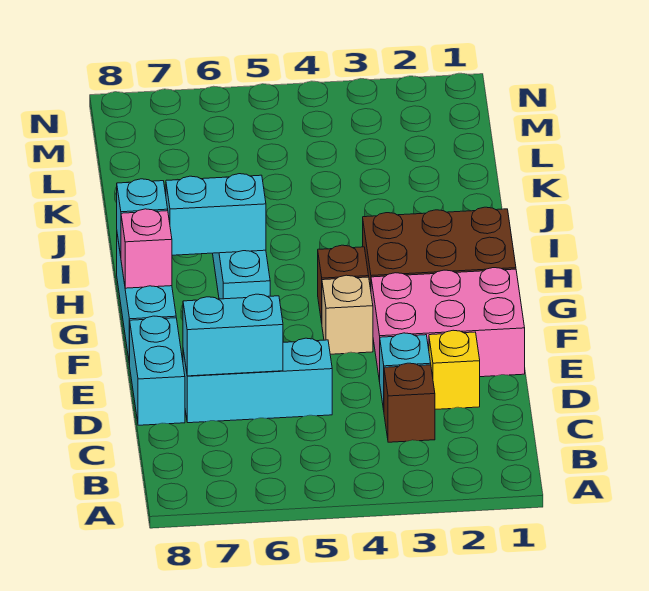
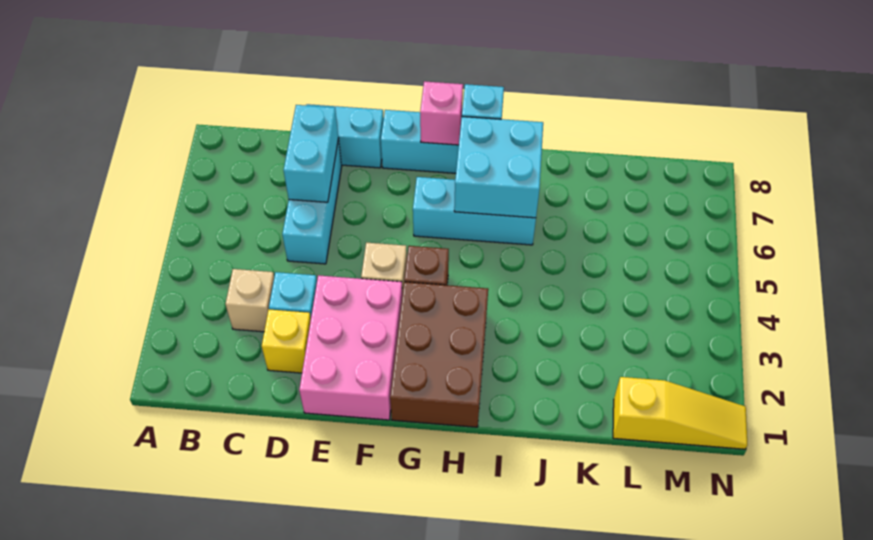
brown 1x1 brick [384,363,435,442] -> tan 1x1 brick [225,269,274,332]
cyan 1x2 brick [166,174,266,255] -> cyan 2x2 brick [454,117,543,218]
none -> yellow 1x3 slope [613,377,747,449]

